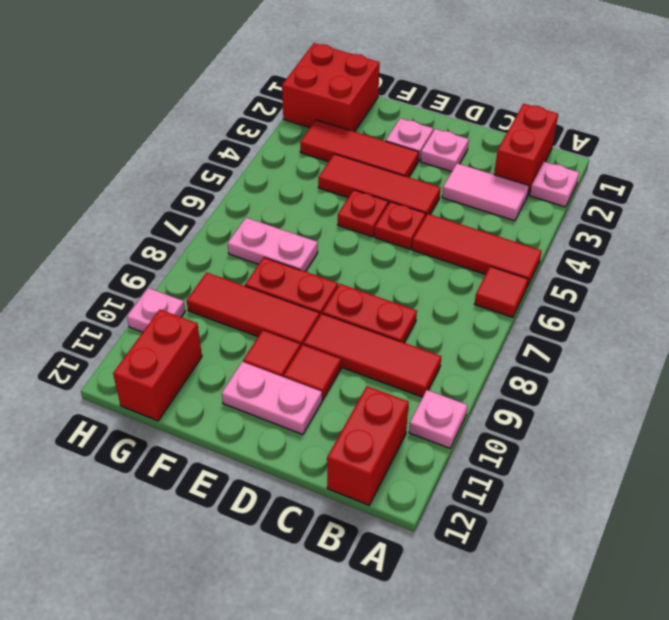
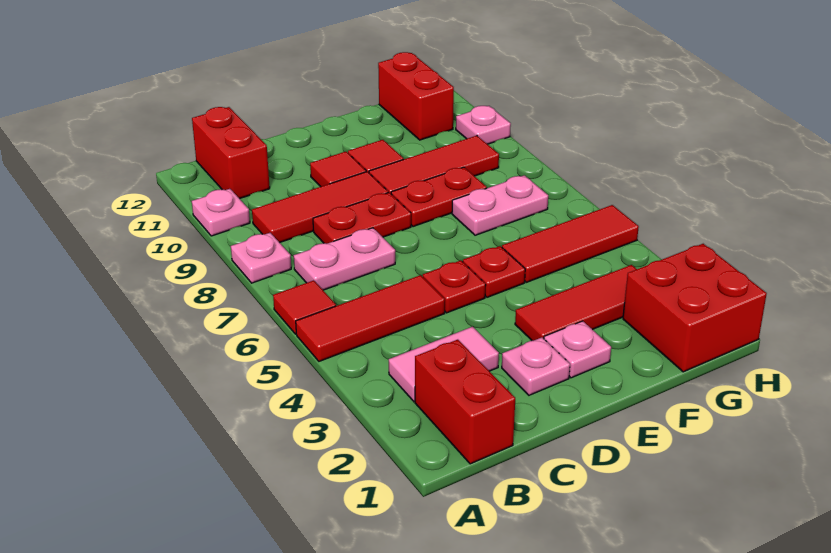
pink 1x1 plate [530,162,579,207] -> pink 1x1 plate moved to [231,233,291,283]
red 1x3 tile [318,154,441,217] -> red 1x3 tile moved to [502,205,639,282]
pink 1x2 plate [222,362,322,435] -> pink 1x2 plate moved to [294,228,395,290]

